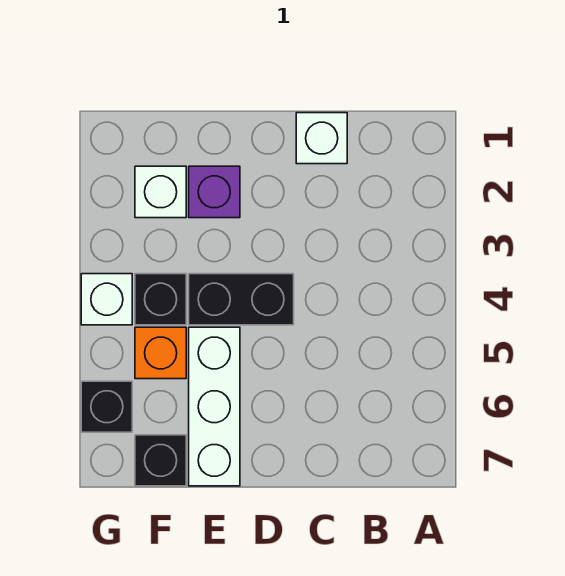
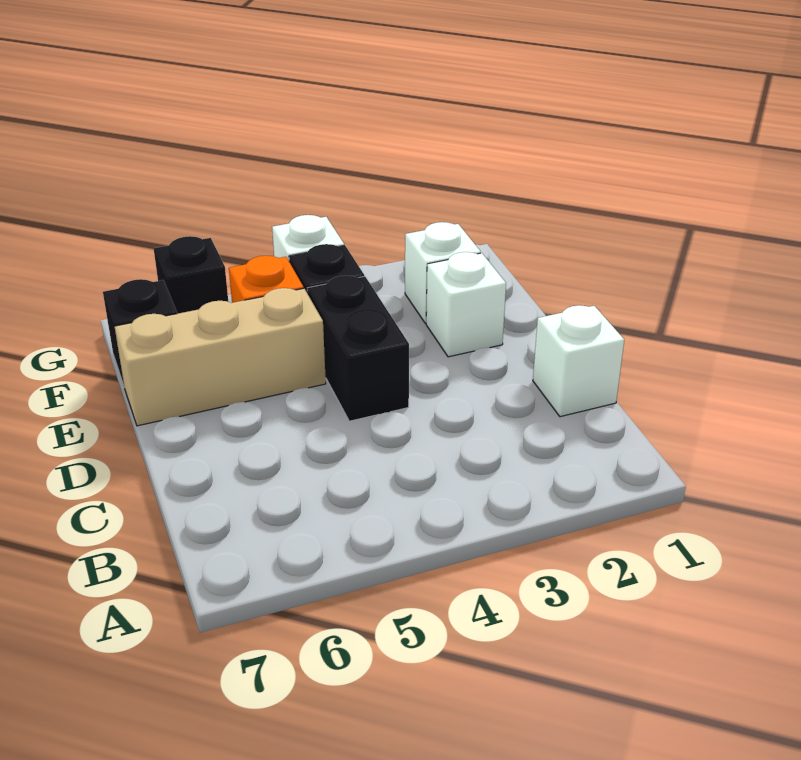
purple 1x1 brick [189,166,240,218] -> white 1x1 brick [426,252,506,357]
white 1x3 brick [189,327,240,486] -> tan 1x3 brick [114,288,326,426]

